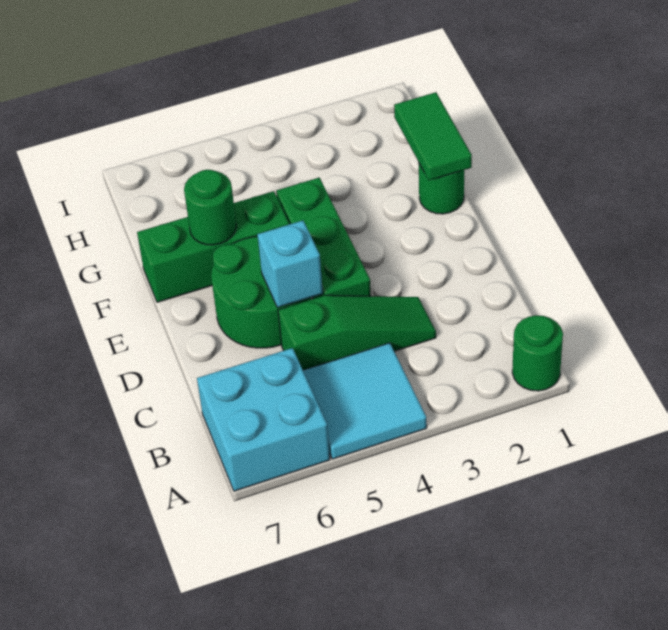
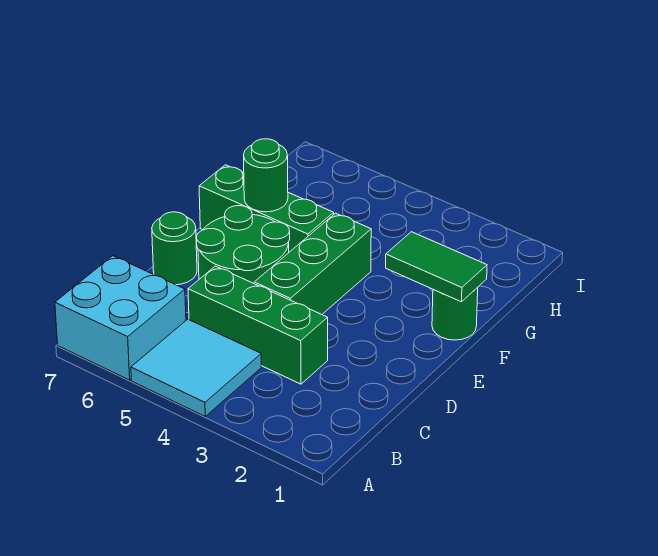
green 1x1 round brick [512,315,563,391] -> green 1x1 round brick moved to [152,212,197,285]
green 1x3 slope [278,295,436,370] -> green 1x3 brick [188,266,328,384]
cyan 1x1 brick [257,221,323,307] -> none
green 1x2 tile [394,92,472,180] -> green 1x2 tile turned to [386,232,487,302]

